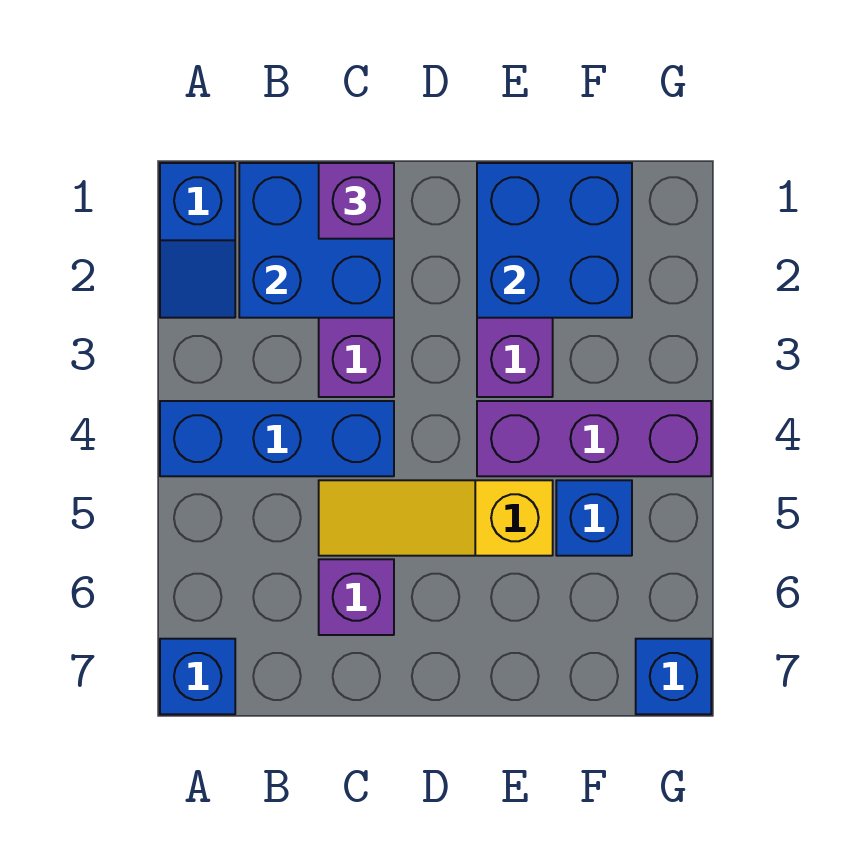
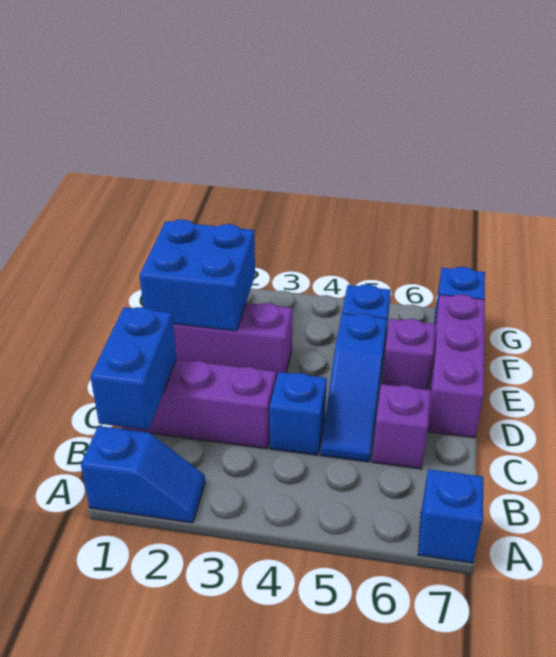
blue 1x3 brick [160,401,394,476] -> blue 1x1 brick [270,372,327,455]
blue 2x2 brick [239,163,394,318] -> blue 1x2 brick [90,307,176,430]
purple 1x1 brick [319,163,394,239] -> purple 1x1 brick moved to [382,319,435,390]
yellow 1x3 slope [319,480,553,556] -> blue 1x3 slope [321,314,387,462]
purple 1x3 brick [477,401,711,476] -> purple 1x3 brick moved to [427,294,485,438]

